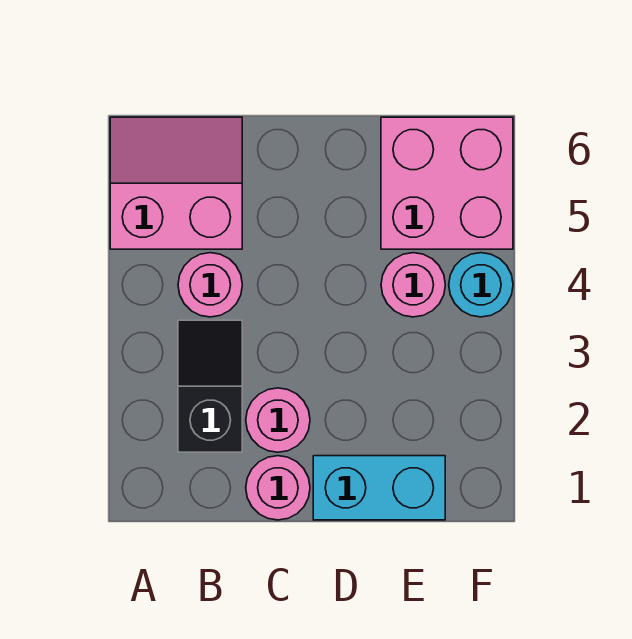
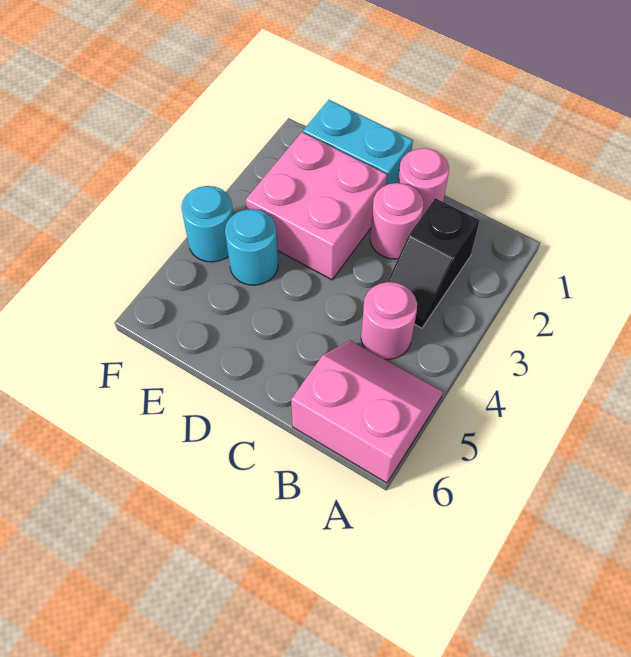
pink 2x2 slope [110,117,242,249] -> pink 2x2 slope turned to [291,340,443,483]
pink 1x1 round brick [381,253,445,317] -> cyan 1x1 round brick [225,209,278,285]
pink 2x2 brick [381,117,513,249] -> pink 2x2 brick moved to [246,132,387,280]

